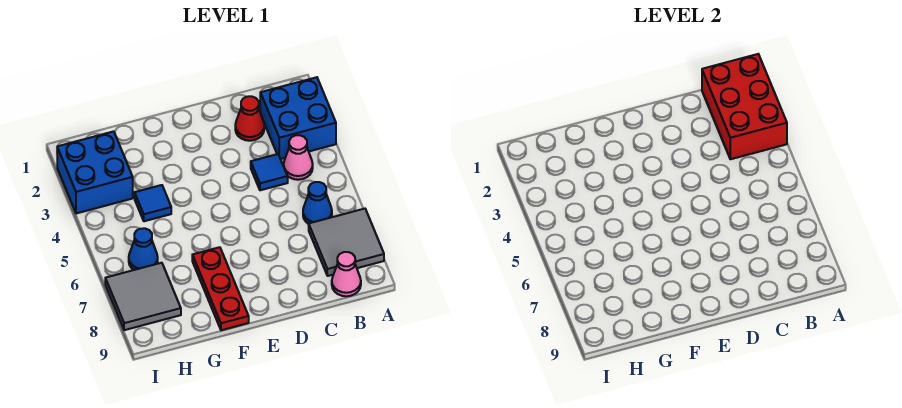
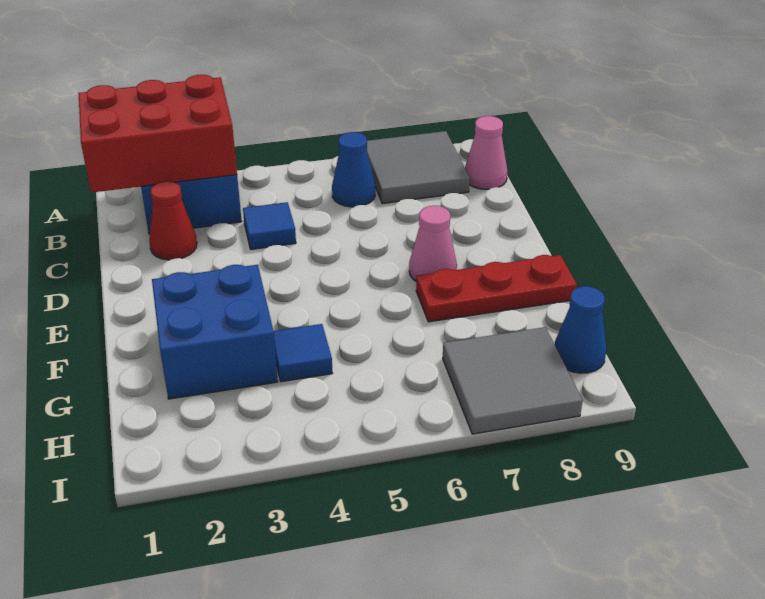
pink 1x1 cone [284,135,313,180] -> pink 1x1 cone moved to [409,206,457,281]
blue 2x2 brick [57,131,133,214] -> blue 2x2 brick moved to [152,265,278,399]
blue 1x1 cone [129,228,158,270] -> blue 1x1 cone moved to [554,286,607,373]

